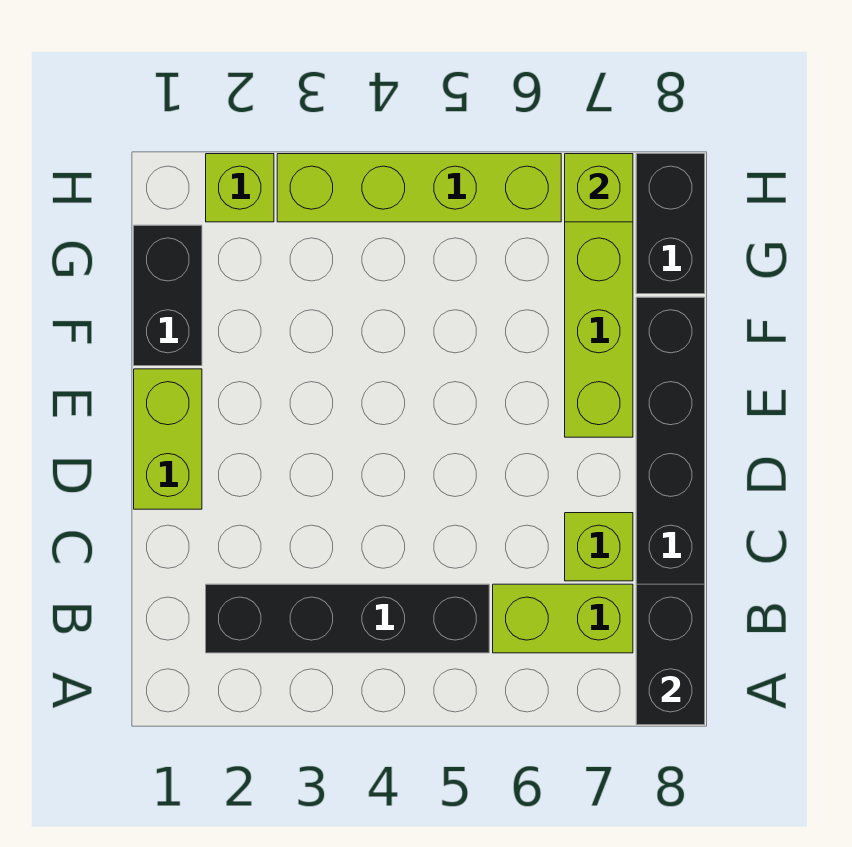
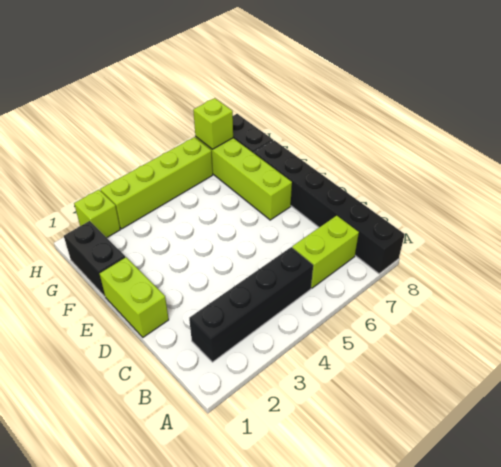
black 1x2 brick [636,584,705,725] -> none
lime 1x1 brick [565,513,633,581] -> none

